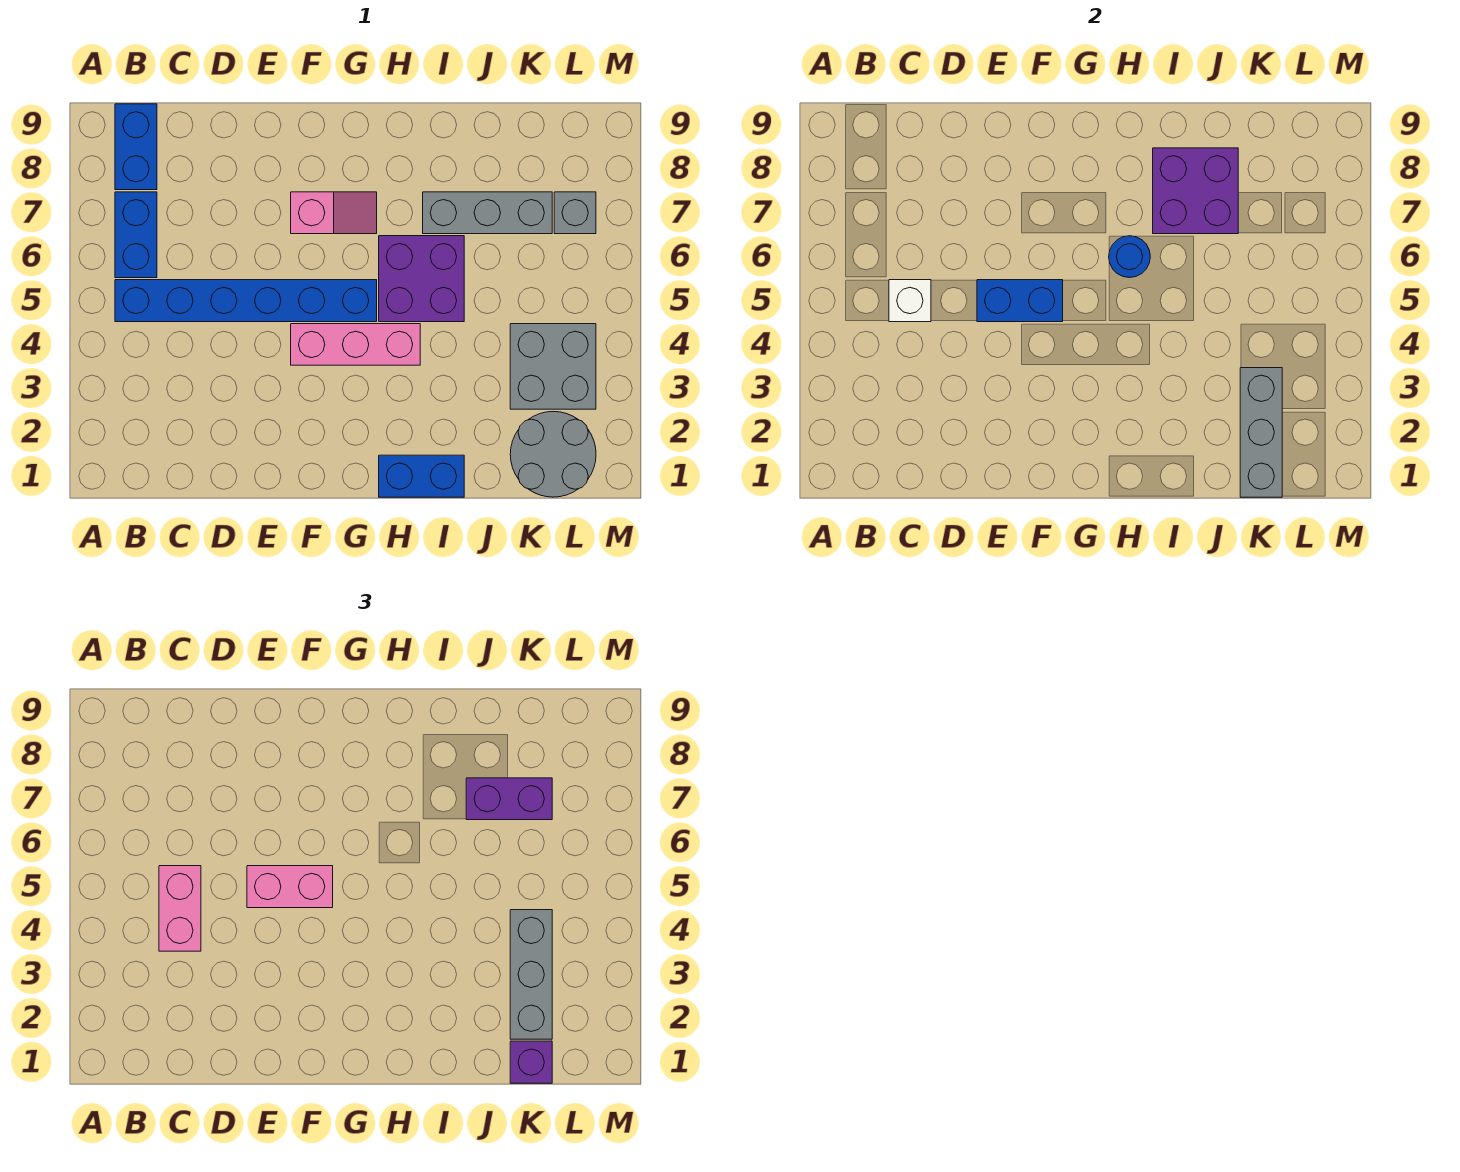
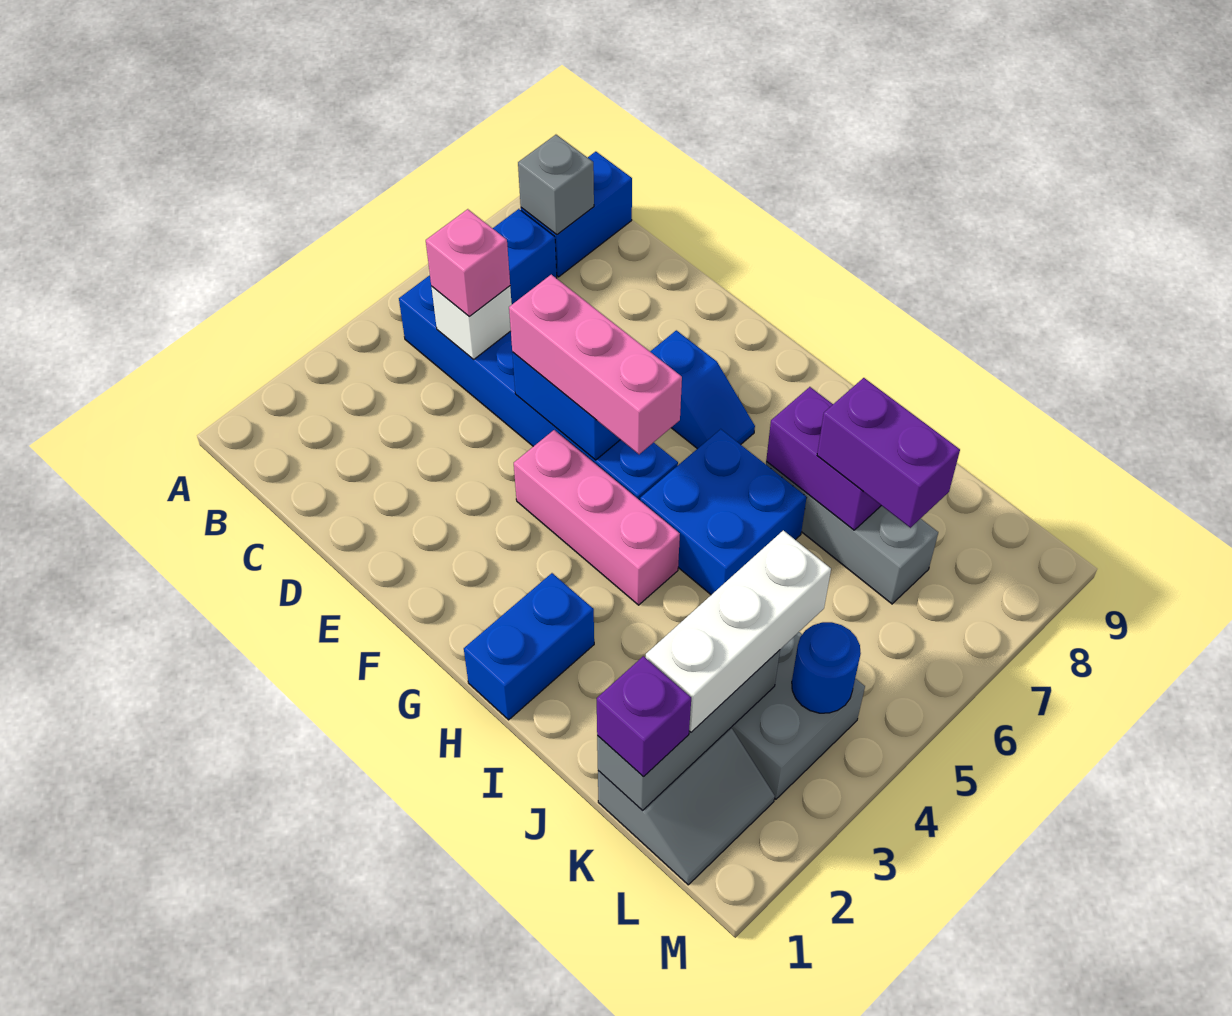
pink 1x2 brick [159,866,201,951] -> pink 1x1 brick [426,209,510,316]
pink 1x2 brick [247,866,333,908] -> pink 1x3 brick [509,275,682,454]
pink 1x2 slope [291,192,377,234] -> blue 1x2 slope [650,330,755,449]
blue 1x2 brick [379,455,464,497] -> blue 1x2 brick turned to [464,573,594,720]
purple 2x2 brick [379,236,464,322] -> blue 2x2 brick [640,429,807,595]
blue 1x1 round brick [1109,236,1150,278] -> blue 1x1 round brick moved to [792,622,861,713]
purple 2x2 brick [1153,148,1238,234] -> purple 1x2 brick [766,387,881,530]
grey 2x2 round brick [510,411,596,497] -> grey 2x2 slope [598,728,775,885]
grey 1x3 brick [510,910,552,1039] -> white 1x3 brick [646,530,831,732]
grey 1x1 brick [554,192,596,234] -> grey 1x1 brick moved to [518,135,594,235]

